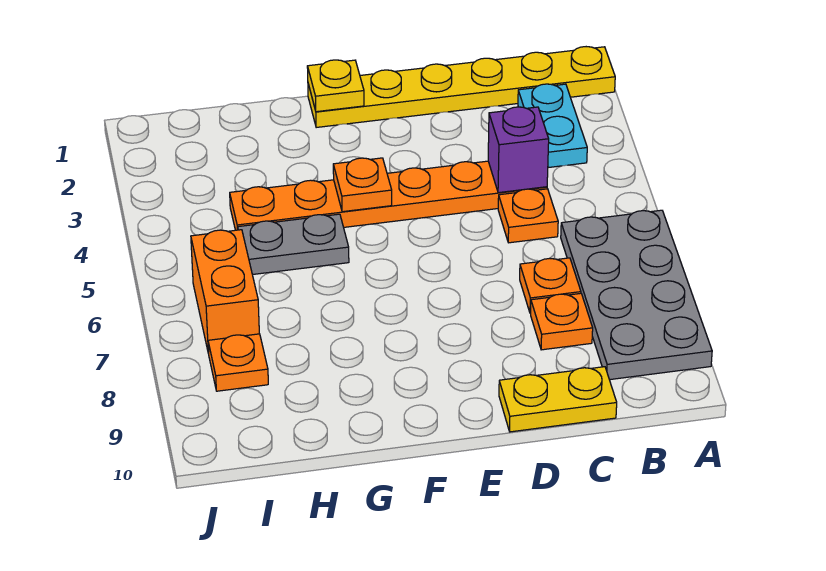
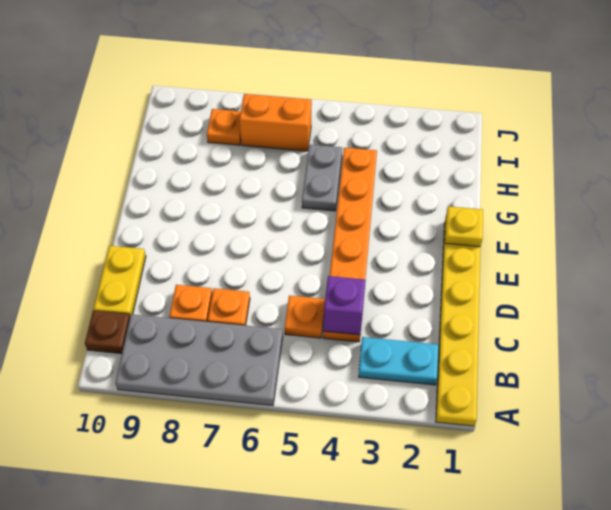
none -> brown 1x1 plate [85,311,130,354]
orange 1x1 plate [333,158,392,212] -> none

